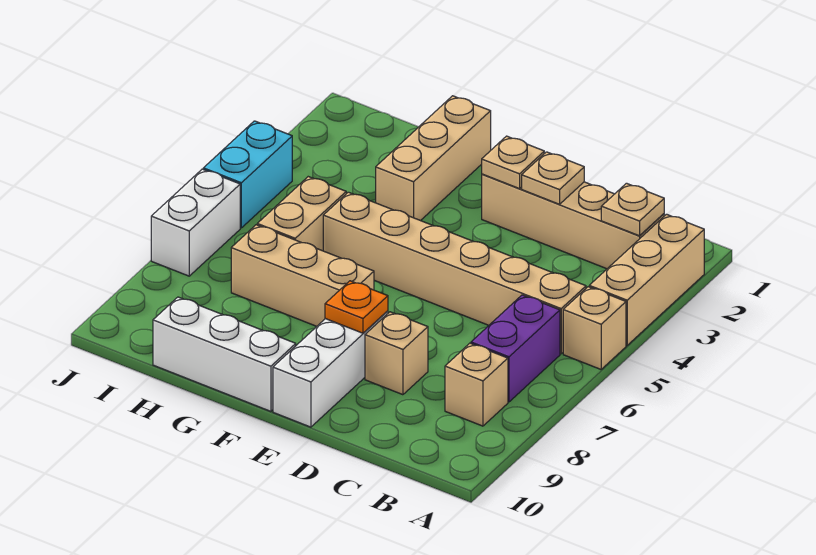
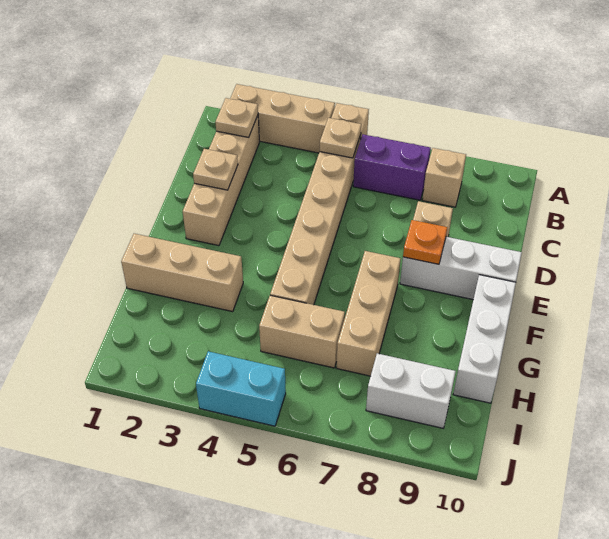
tan 1x1 plate [482,136,544,189] -> tan 1x1 plate moved to [320,118,361,158]
white 1x2 brick [151,169,240,276] -> white 1x2 brick moved to [366,353,456,428]

